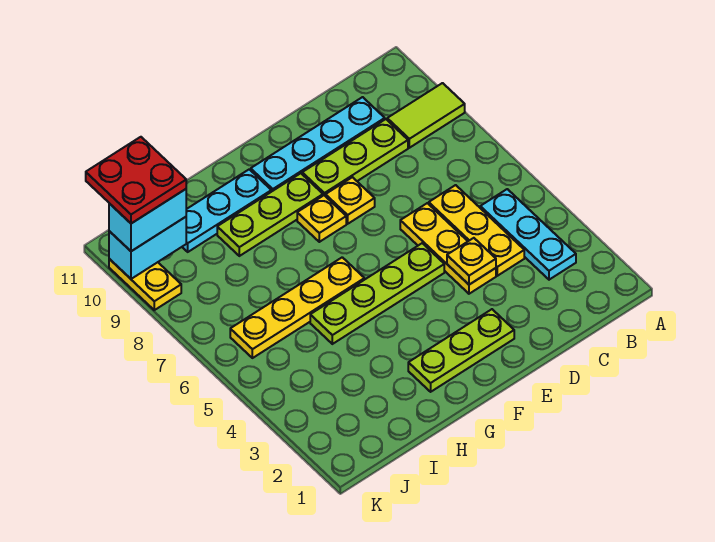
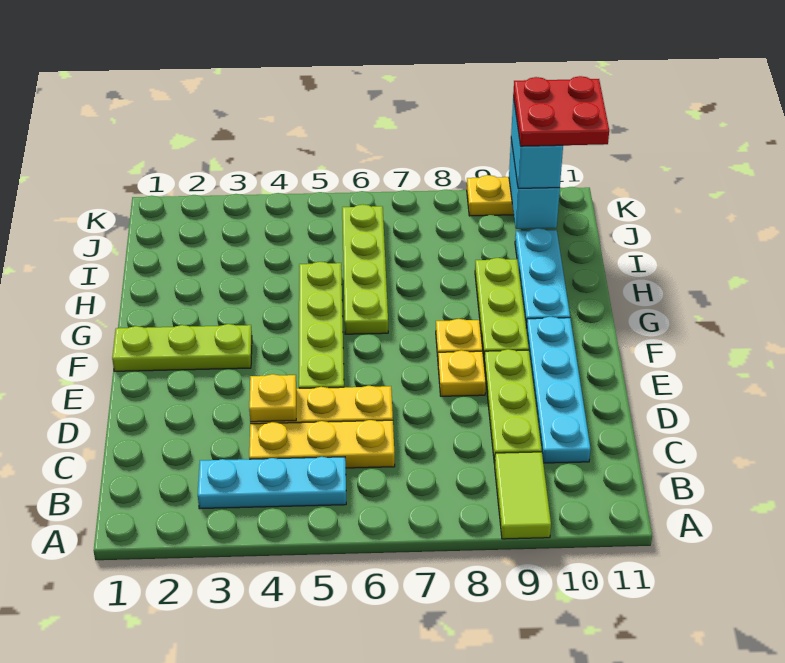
lime 1x3 plate [408,309,514,392] -> lime 1x3 plate turned to [112,324,252,371]
yellow 1x4 plate [230,257,364,358] -> lime 1x4 plate [342,204,388,334]

